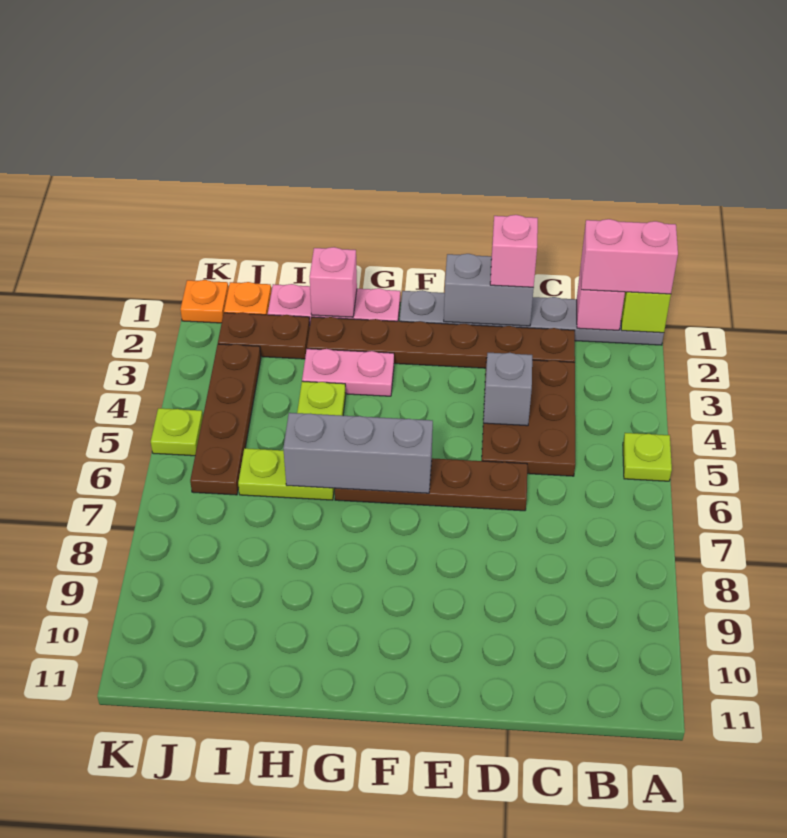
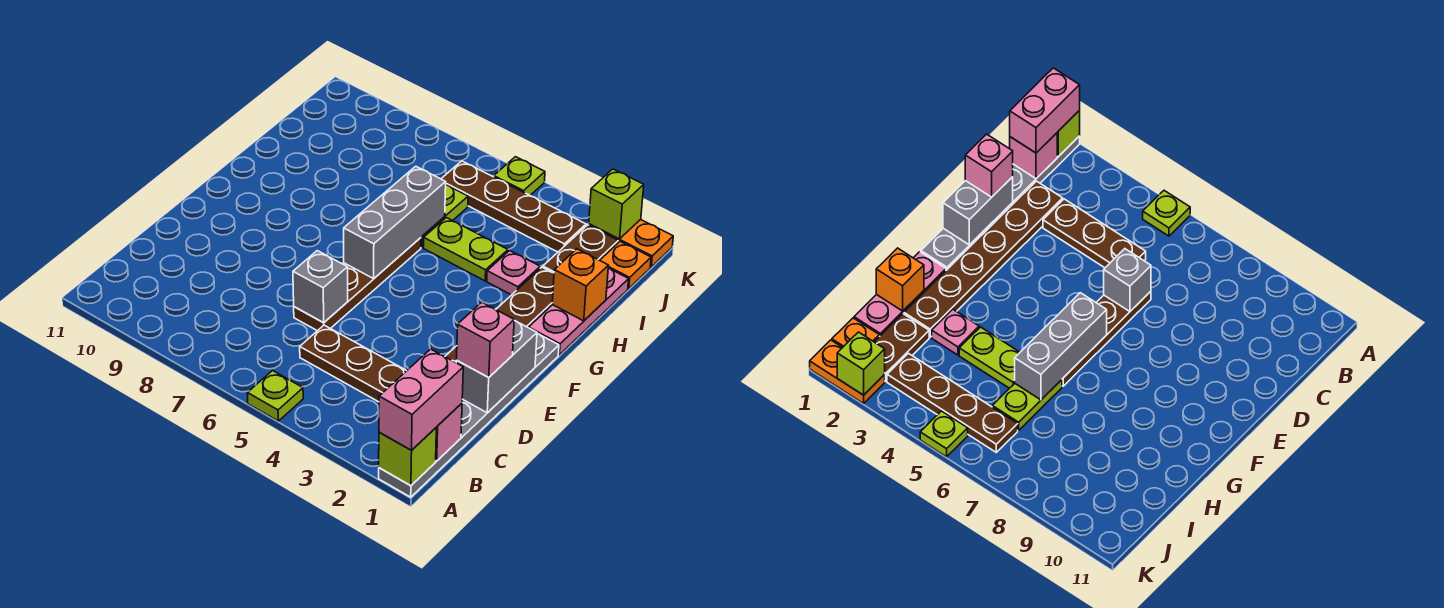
brown 2x3 plate [482,358,575,476] -> brown 1x3 plate [300,325,406,402]
grey 1x1 brick [484,353,532,426] -> grey 1x1 brick moved to [293,251,348,323]
pink 1x2 plate [302,349,394,396] -> pink 1x1 plate [487,250,540,295]
pink 1x1 brick [310,247,357,317] -> orange 1x1 brick [552,249,609,321]
orange 1x1 plate [180,280,228,323] -> orange 1x2 plate [589,219,673,267]
none -> lime 1x1 brick [589,169,644,239]

